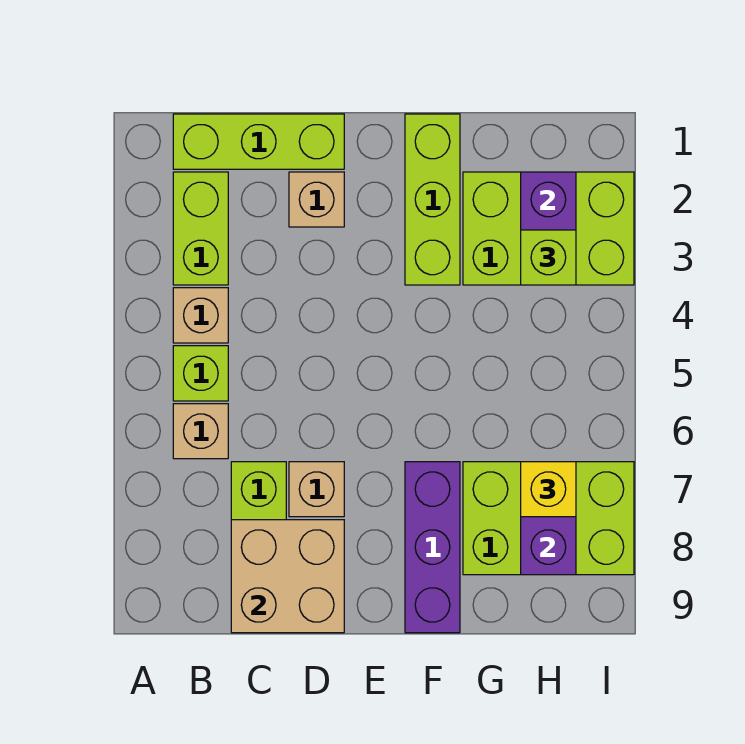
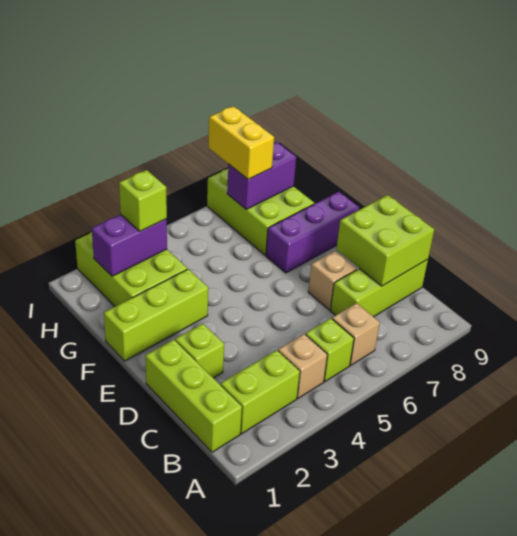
tan 2x2 brick [231,520,344,633] -> lime 2x2 brick [336,195,434,286]
tan 1x1 brick [289,172,344,227] -> lime 1x1 brick [175,324,224,378]
yellow 1x1 brick [521,462,576,517] -> yellow 1x2 brick [209,106,274,179]

